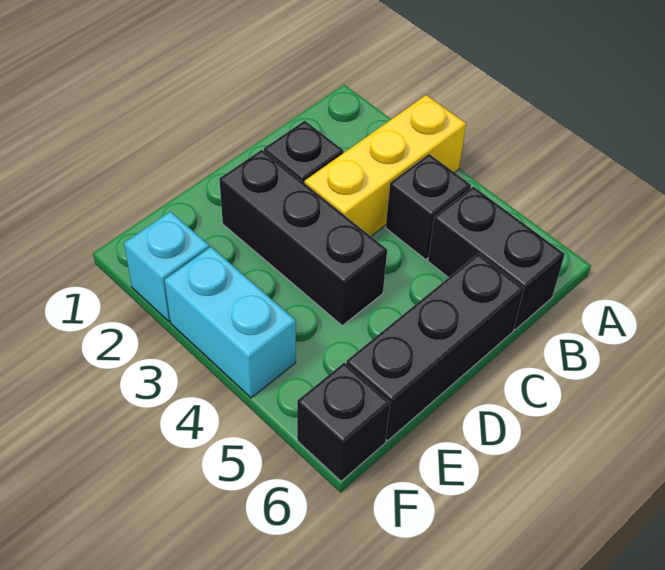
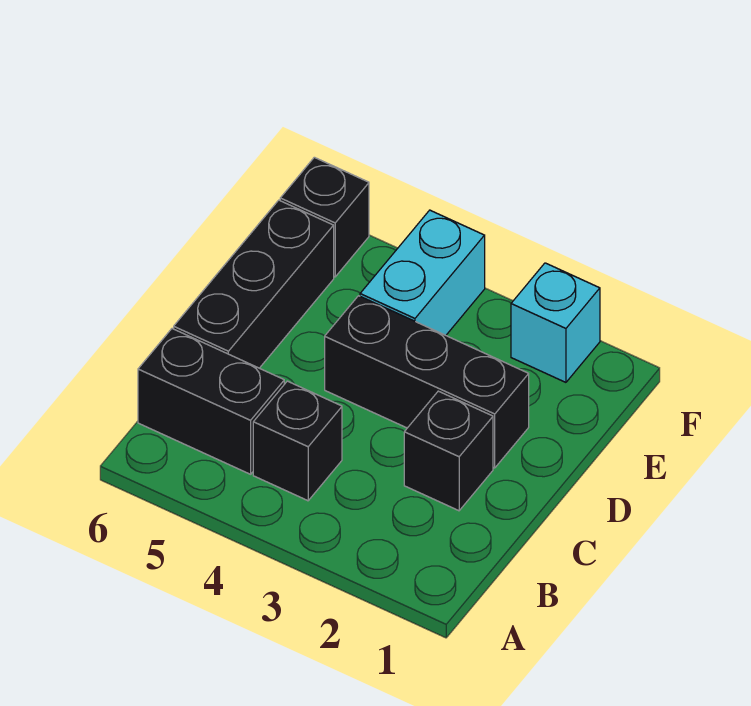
yellow 1x3 brick [305,95,466,236] -> none
cyan 1x2 brick [165,247,296,398] -> cyan 1x2 brick turned to [360,210,485,335]

